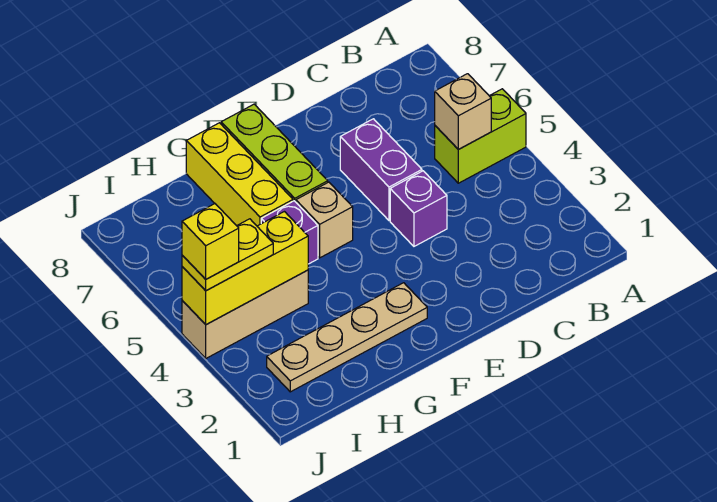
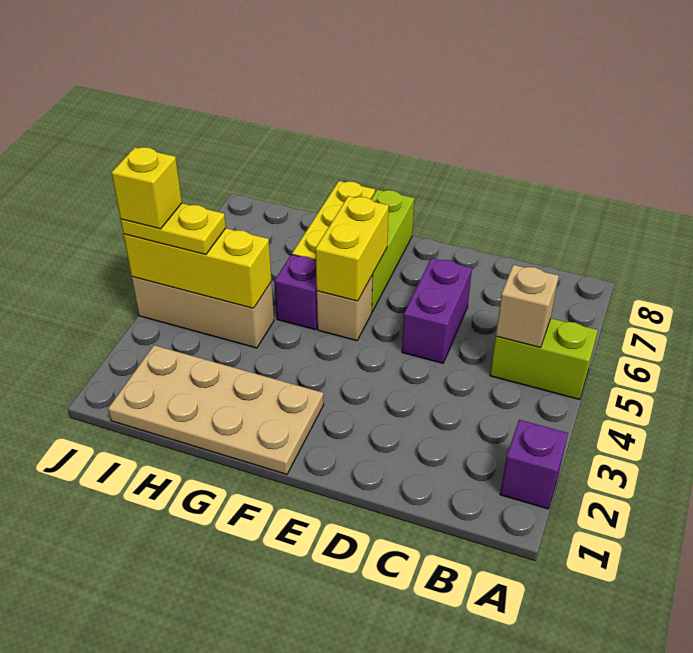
purple 1x1 brick [390,171,447,246] -> purple 1x1 brick moved to [500,420,568,509]
tan 1x4 plate [267,283,427,392] -> tan 2x4 plate [108,345,324,474]
none -> yellow 1x2 brick [316,196,389,301]

